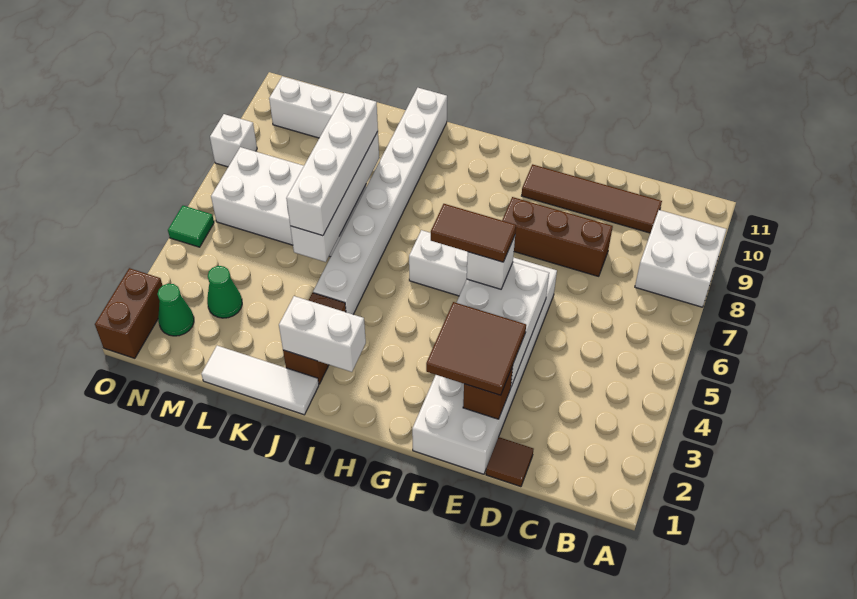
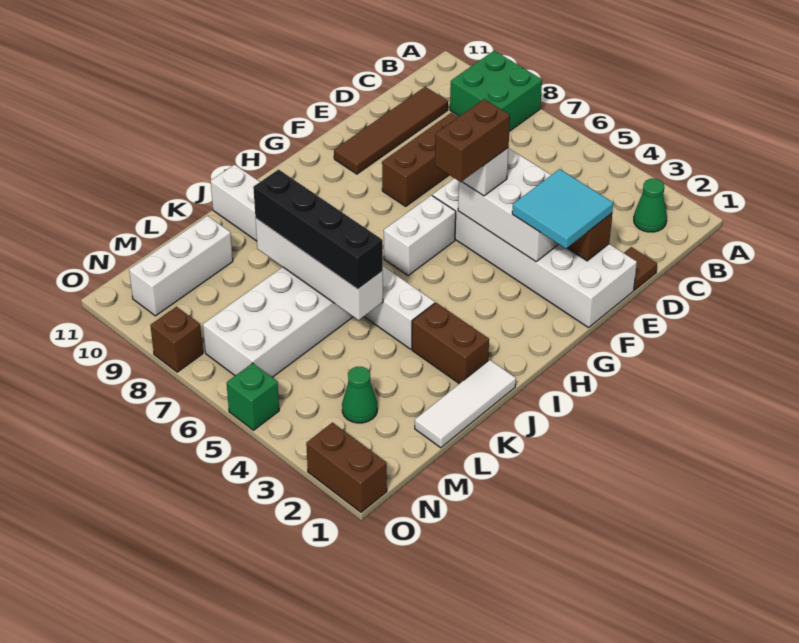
white 2x2 brick [635,210,727,307] -> green 2x2 brick [450,51,542,131]
brown 2x2 tile [426,302,526,395] -> cyan 2x2 tile [512,169,613,249]
brown 1x2 tile [431,204,516,262] -> brown 1x2 brick [435,99,510,182]
white 1x2 brick [279,296,366,372] -> none
white 1x4 brick [286,93,378,236] -> black 1x4 brick [253,169,383,289]
green 1x1 cone [157,284,194,336] -> green 1x1 cone moved to [634,179,667,232]
green 1x1 tile [168,206,214,247] -> green 1x1 brick [227,363,279,430]
white 1x1 brick [210,114,257,167] -> brown 1x1 brick [150,307,203,372]

